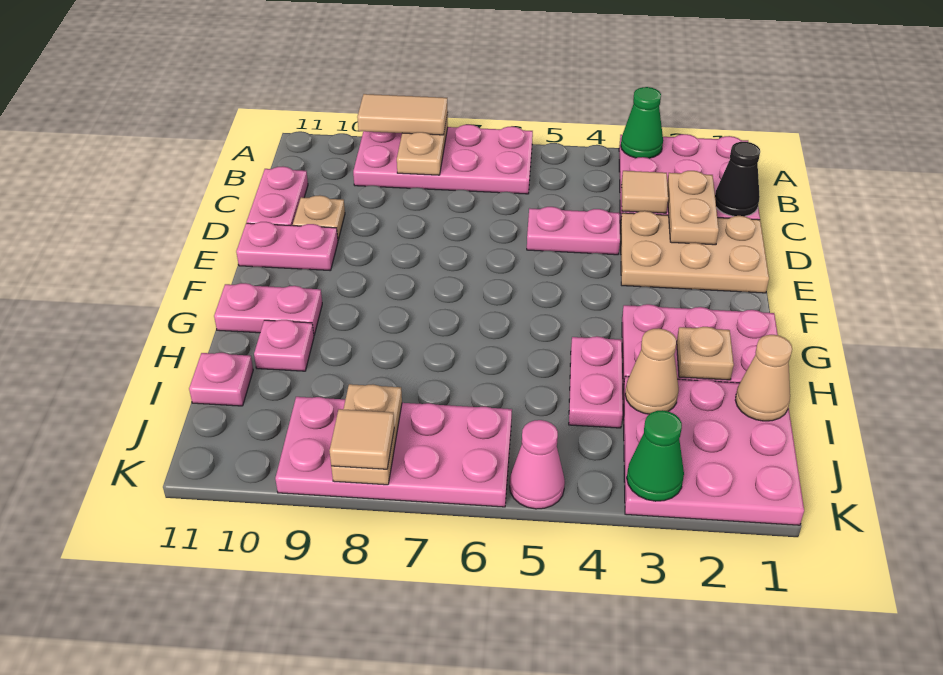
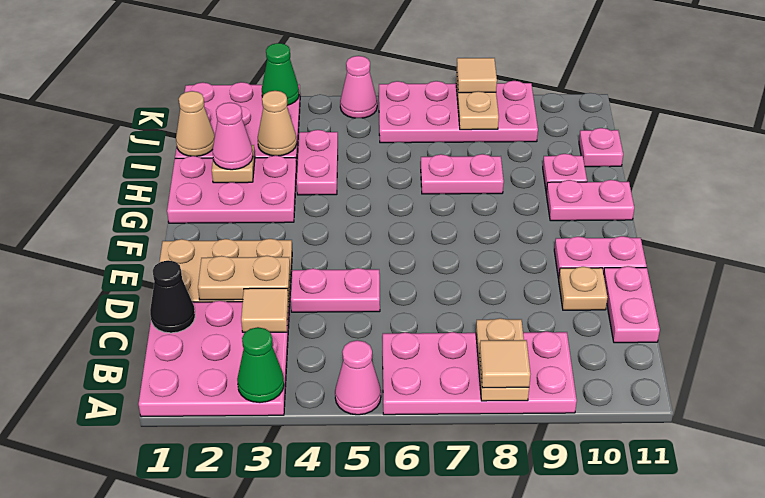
none -> pink 1x1 cone [335,340,381,415]
tan 1x2 tile [357,94,448,135] -> tan 1x1 tile [479,340,530,388]
tan 1x2 plate [667,171,719,245] -> tan 1x2 plate turned to [198,256,290,300]
none -> pink 1x1 cone [212,103,253,170]
none -> pink 1x2 plate [421,154,504,194]

